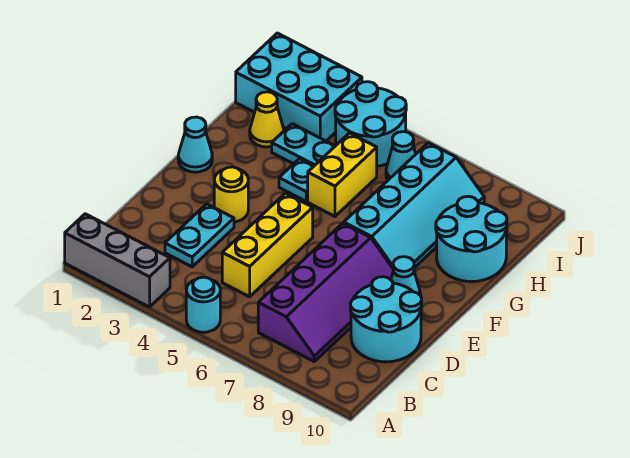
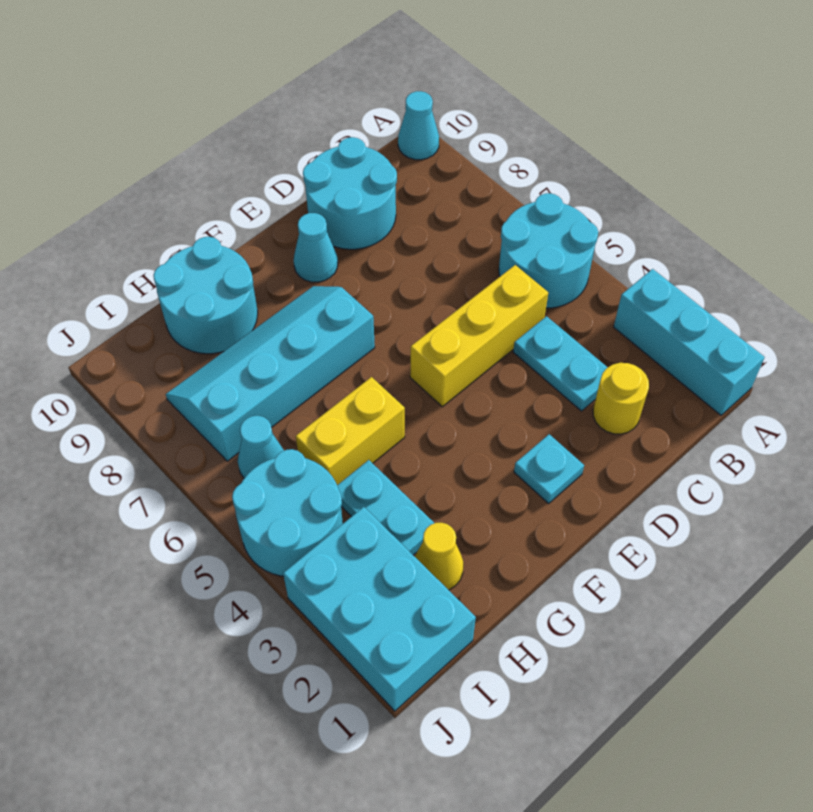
grey 1x3 brick [65,214,170,307] -> cyan 1x3 brick [614,269,764,415]
cyan 1x1 round brick [186,277,220,332] -> cyan 2x2 round brick [499,193,598,308]
purple 2x4 slope [258,223,393,361] -> none
cyan 1x2 plate [165,204,234,267] -> cyan 1x2 plate turned to [513,316,608,411]
yellow 1x1 round brick [214,167,248,222] -> yellow 1x1 round brick moved to [593,363,649,434]
cyan 1x1 cone [178,117,212,172] -> cyan 1x1 cone moved to [398,91,439,160]
cyan 1x1 plate [279,159,314,201] -> cyan 1x1 plate moved to [514,434,584,503]

